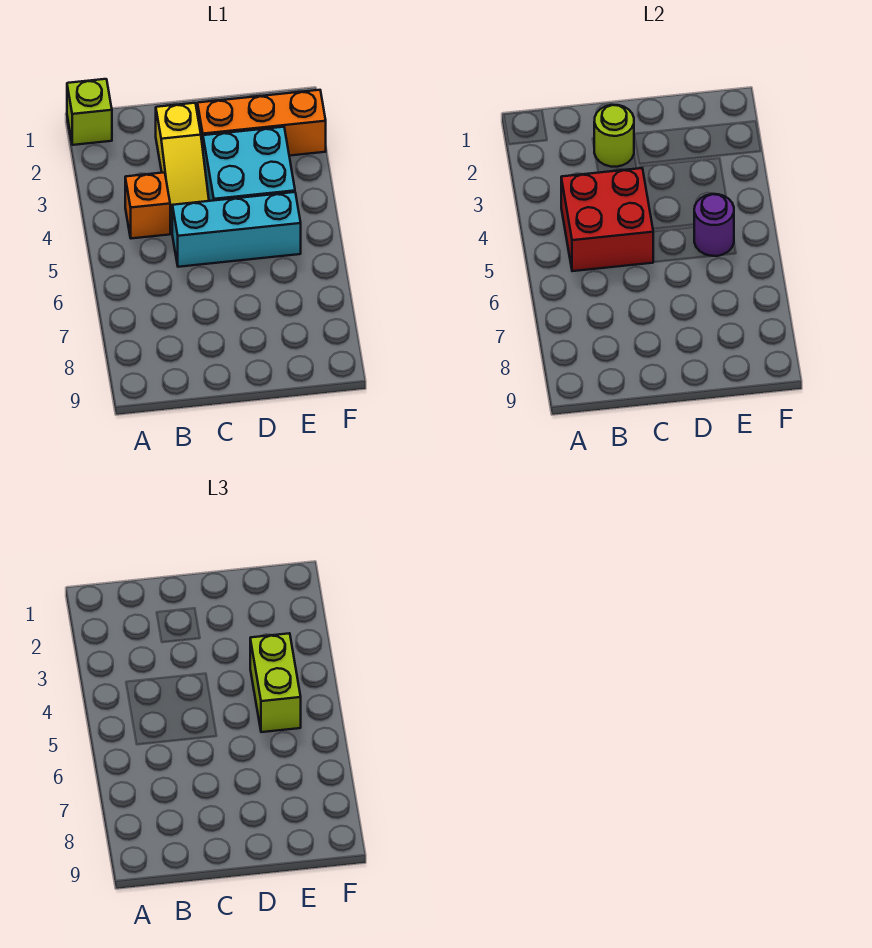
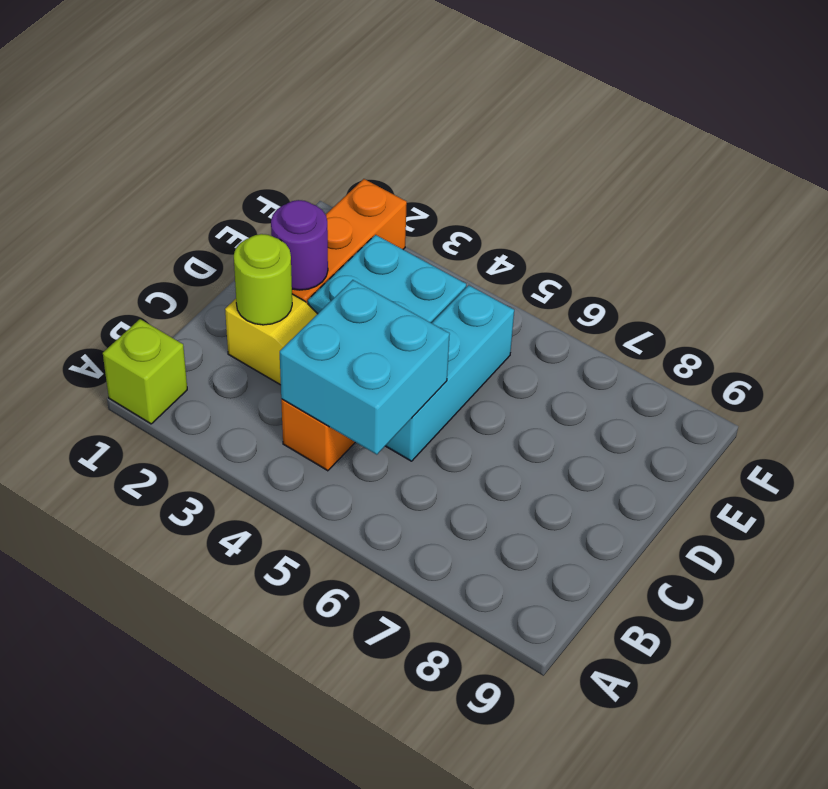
red 2x2 brick [561,168,653,271] -> cyan 2x2 brick [280,280,450,455]
lime 1x2 brick [250,633,301,732] -> none
purple 1x1 round brick [694,194,734,256] -> purple 1x1 round brick moved to [271,200,328,290]

